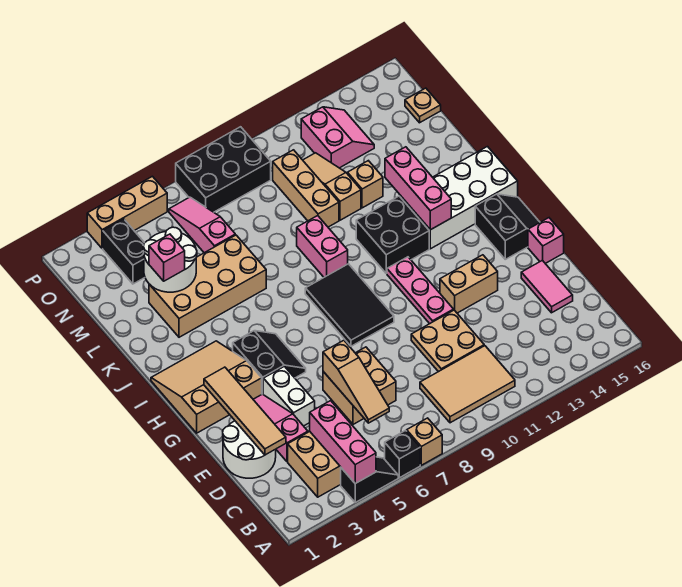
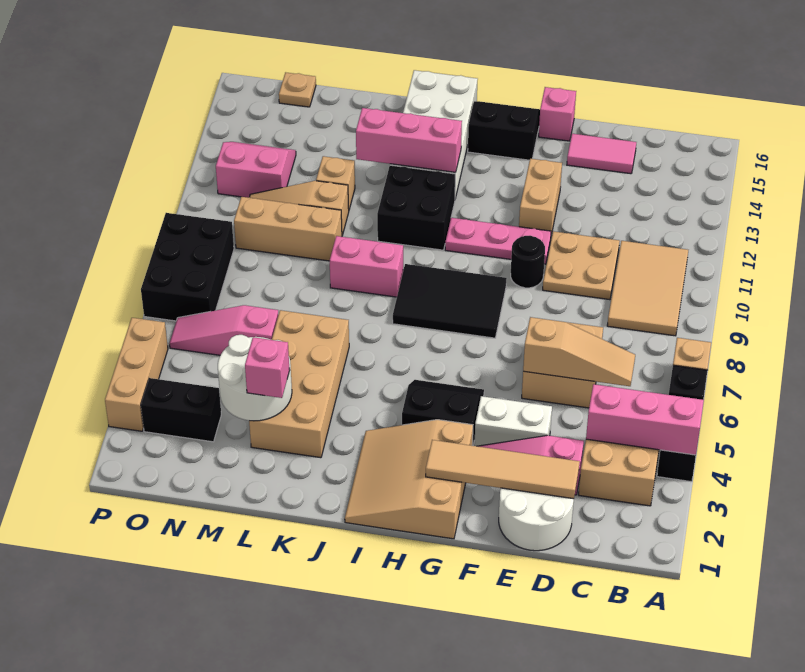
none -> black 1x1 round brick [511,236,545,288]

